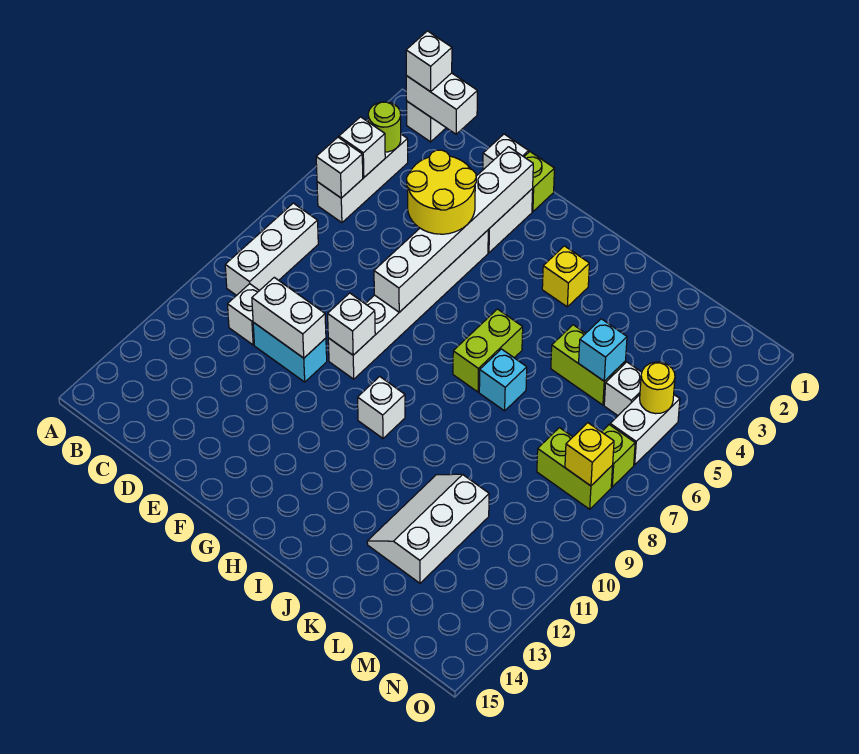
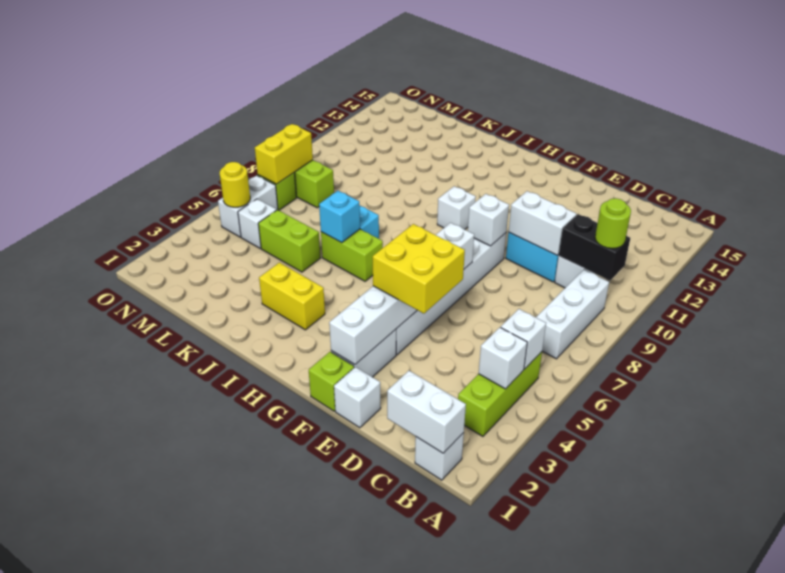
white 1x1 brick [406,31,452,92] -> none
white 1x3 brick [317,134,408,223] -> lime 1x3 brick [458,352,542,436]
lime 1x1 round brick [368,102,401,152] -> lime 1x1 round brick moved to [595,198,631,248]
none -> black 1x2 brick [558,214,630,280]
yellow 2x2 round brick [407,150,476,234] -> yellow 2x2 brick [373,224,465,314]
yellow 1x1 brick [542,246,589,307] -> yellow 1x2 brick [259,263,325,330]
lime 1x2 brick [453,309,523,392] -> lime 1x2 brick turned to [321,229,383,281]
white 2x3 slope [367,474,489,583] -> none
cyan 1x1 brick [579,319,627,381] -> cyan 1x1 brick moved to [319,191,360,243]
yellow 1x1 brick [565,423,614,486] -> yellow 1x2 brick [255,124,313,184]

